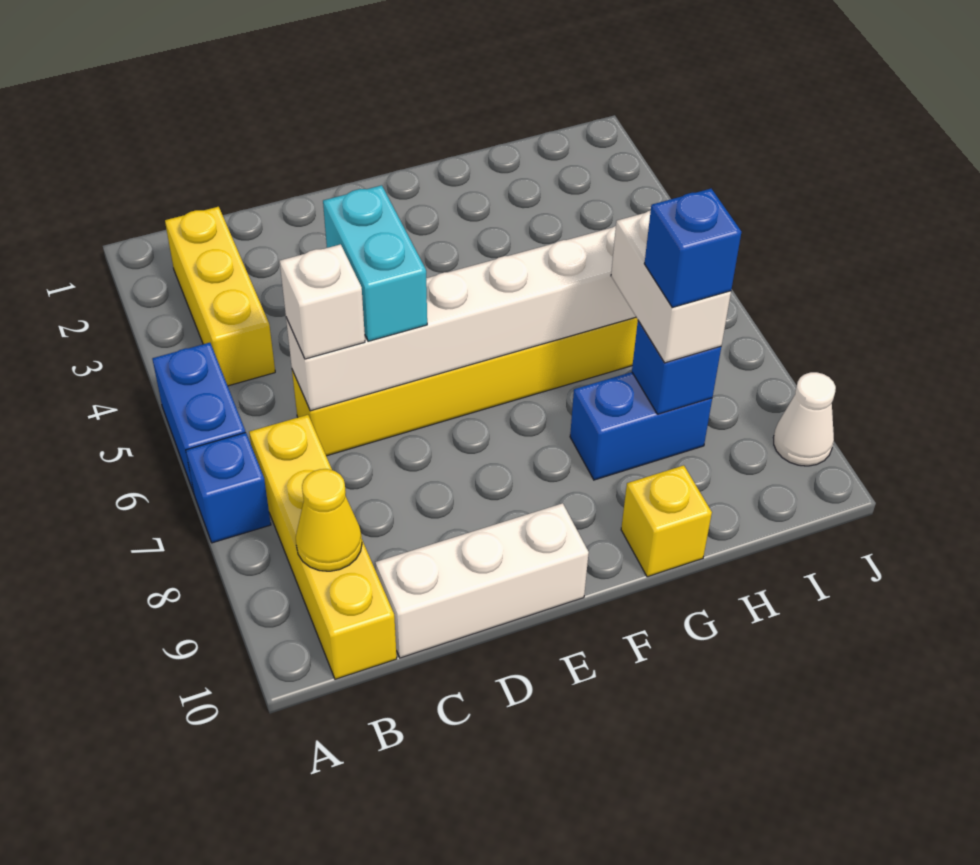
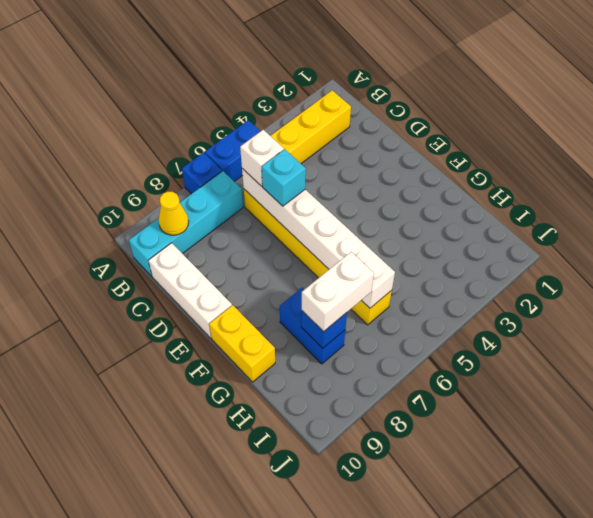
yellow 1x4 brick [249,415,397,679] -> cyan 1x4 brick [129,171,243,276]
cyan 1x2 brick [323,185,427,341] -> cyan 1x1 brick [262,149,306,206]
yellow 1x1 brick [621,465,712,577] -> yellow 1x2 brick [209,305,275,382]
blue 1x1 brick [644,189,741,308] -> none
white 1x1 cone [773,372,836,466] -> none

